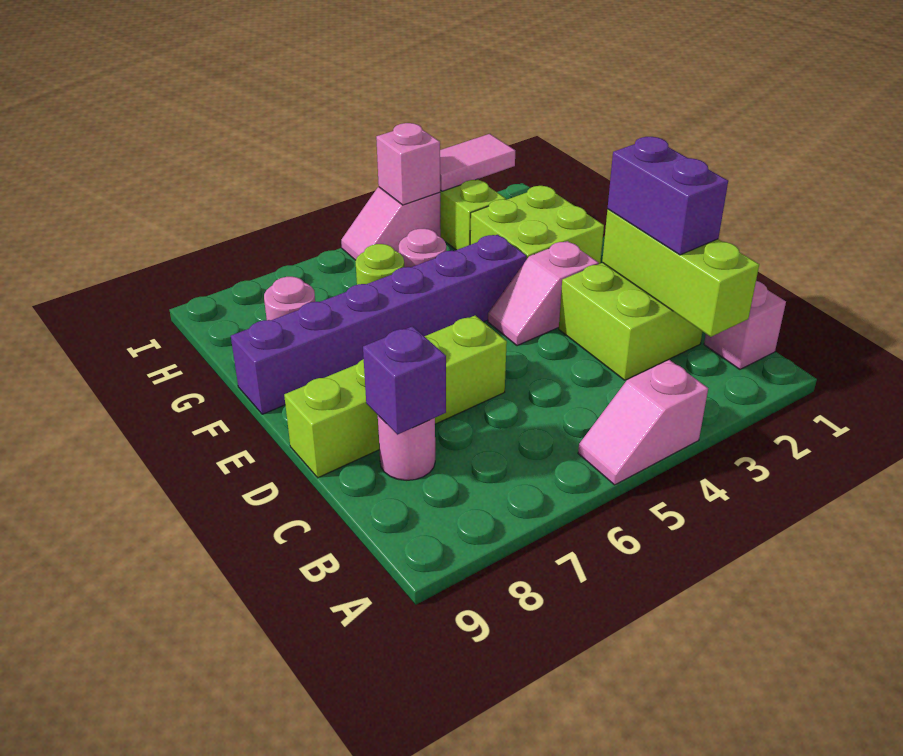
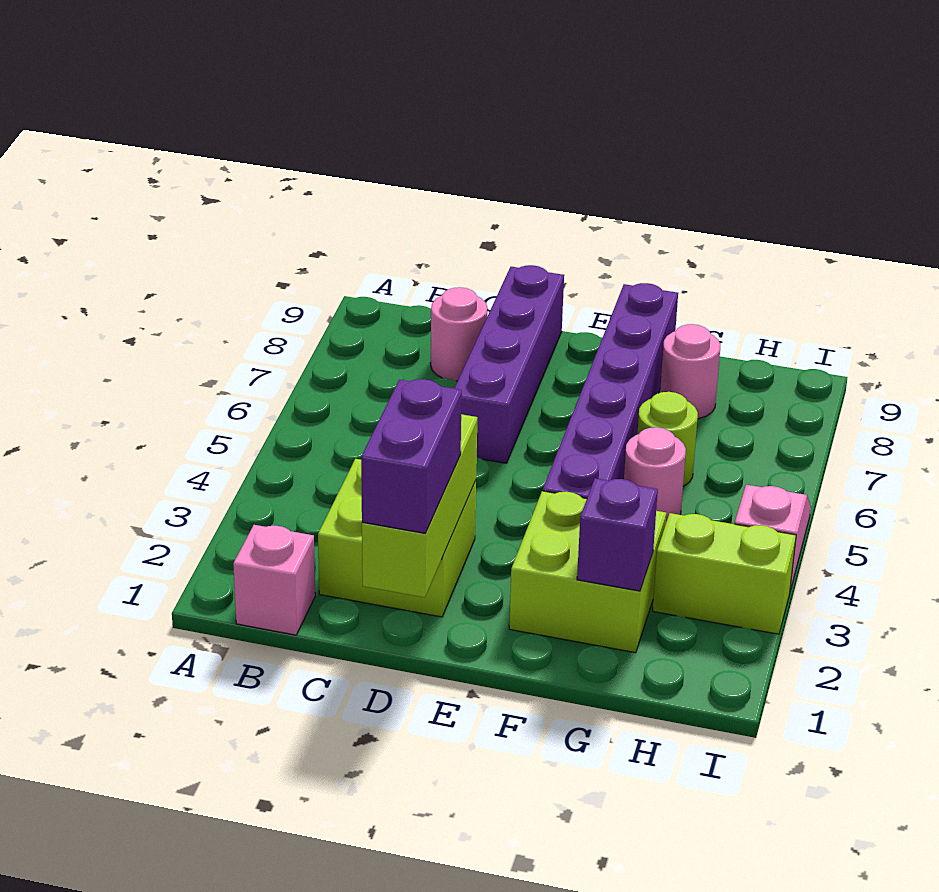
pink 1x2 slope [578,360,708,485] -> none
lime 1x3 brick [602,209,759,337] -> lime 1x3 brick turned to [362,414,477,597]
purple 1x2 brick [608,137,728,255] -> purple 1x2 brick turned to [361,379,462,533]
purple 1x1 brick [363,326,446,435] -> purple 1x1 brick moved to [577,478,658,591]
lime 1x4 brick [284,316,507,478] -> purple 1x4 brick [454,265,564,463]
pink 1x2 slope [488,241,599,346] -> none
pink 1x2 tile [440,134,515,191] -> none
pink 1x1 brick [376,123,440,205] -> none

